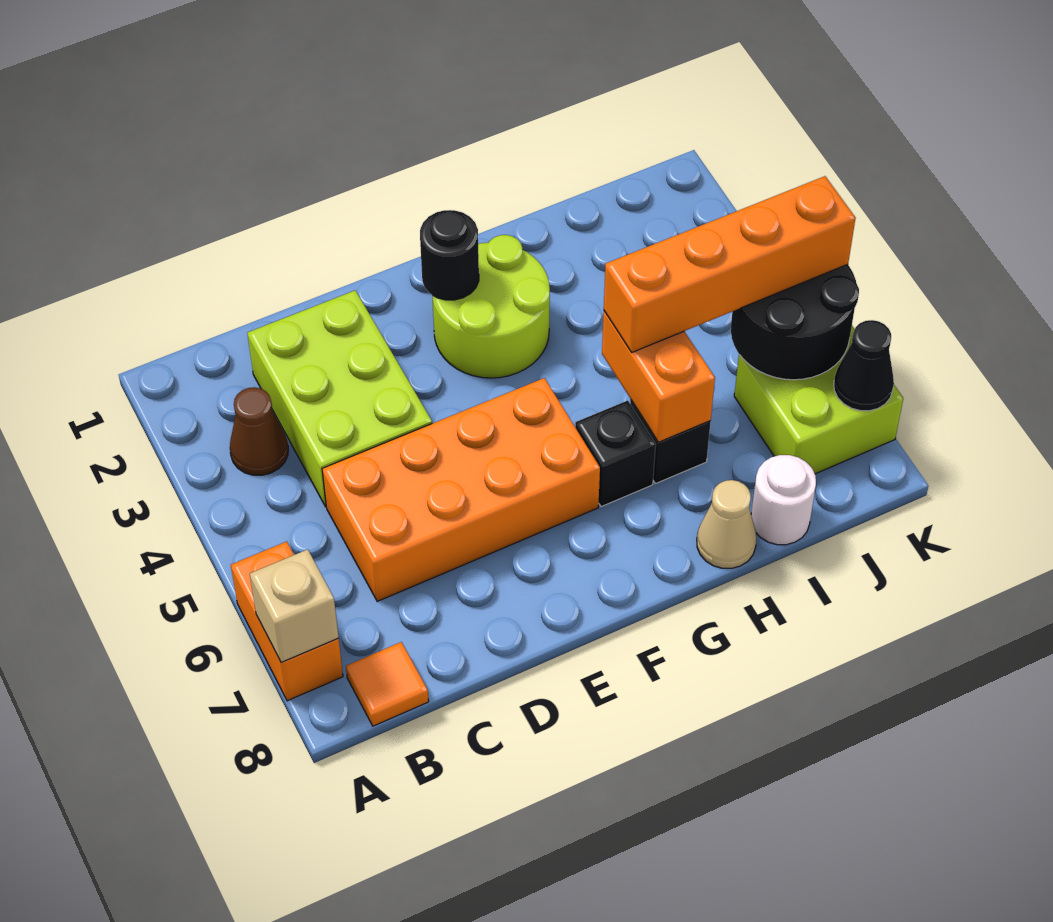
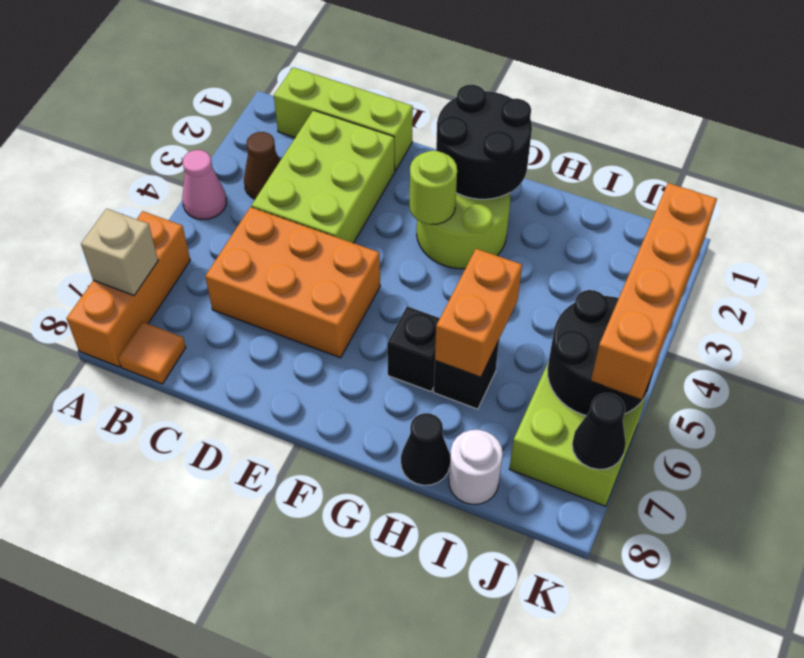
none -> pink 1x1 cone [182,150,226,220]
orange 1x2 brick [231,542,343,701] -> orange 1x3 brick [67,211,190,367]
none -> lime 1x3 brick [274,67,413,171]
orange 2x4 brick [322,378,600,601] -> orange 2x3 brick [205,207,380,358]
black 1x1 round brick [420,210,479,300] -> black 2x2 round brick [436,85,532,199]
none -> lime 1x1 round brick [410,151,457,224]
orange 1x4 brick [604,176,856,352] -> orange 1x4 brick turned to [591,183,717,399]
tan 1x1 cone [697,480,756,568] -> black 1x1 cone [401,413,450,485]

